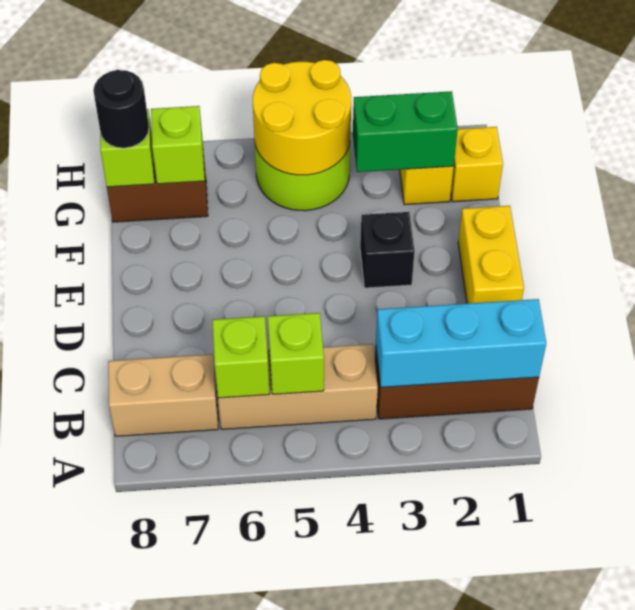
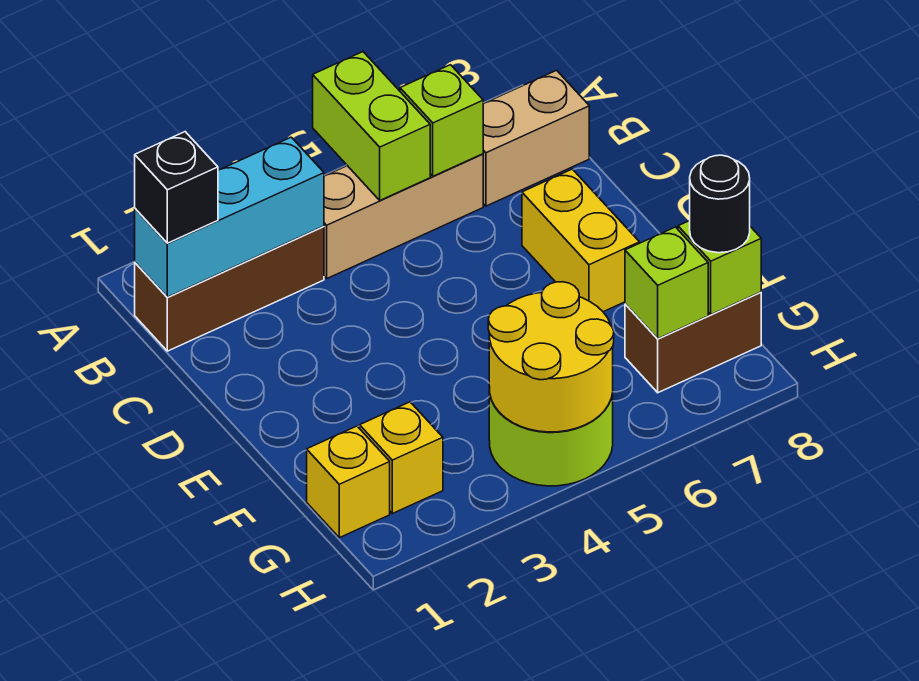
lime 1x1 brick [268,313,324,394] -> lime 1x2 brick [313,52,430,200]
yellow 1x2 brick [458,206,524,304] -> yellow 1x2 brick moved to [522,169,640,312]
black 1x1 brick [360,212,415,288] -> black 1x1 brick moved to [135,132,218,243]
green 1x2 brick [353,91,458,172] -> none

